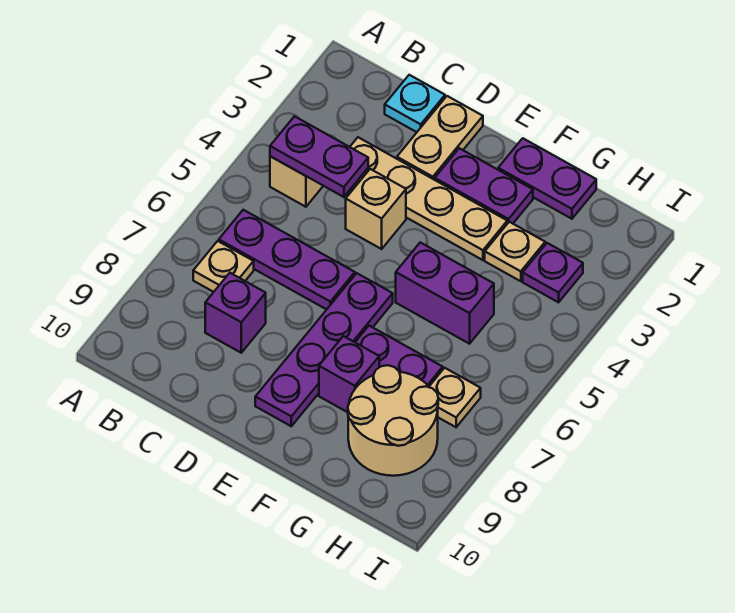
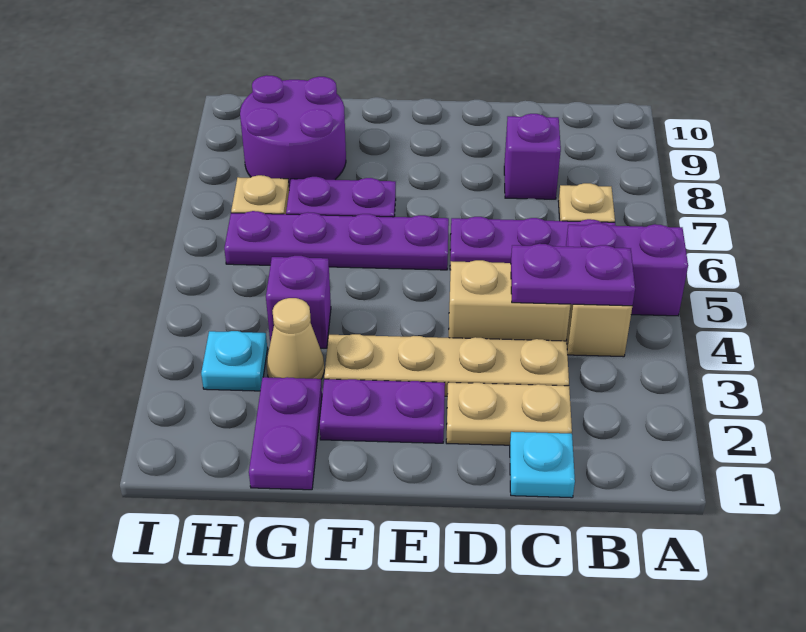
tan 1x2 plate [397,96,483,180] -> tan 1x2 plate turned to [446,382,572,445]
tan 1x1 brick [346,169,406,249] -> tan 1x2 brick [449,260,570,341]
purple 1x4 plate [255,273,393,426] -> purple 1x4 plate turned to [224,211,449,270]
purple 1x2 plate [498,138,596,219] -> purple 1x2 plate turned to [249,377,322,490]
purple 1x2 brick [396,242,494,344] -> purple 1x2 brick moved to [566,223,688,316]
purple 1x1 brick [319,336,379,412] -> purple 1x1 brick moved to [266,256,331,348]
tan 1x1 plate [485,222,545,281] -> tan 1x1 cone [267,298,324,379]
tan 2x2 round brick [348,365,438,476] -> purple 2x2 round brick [240,75,346,188]
purple 1x1 plate [523,243,583,302] -> cyan 1x1 plate [201,331,267,391]

